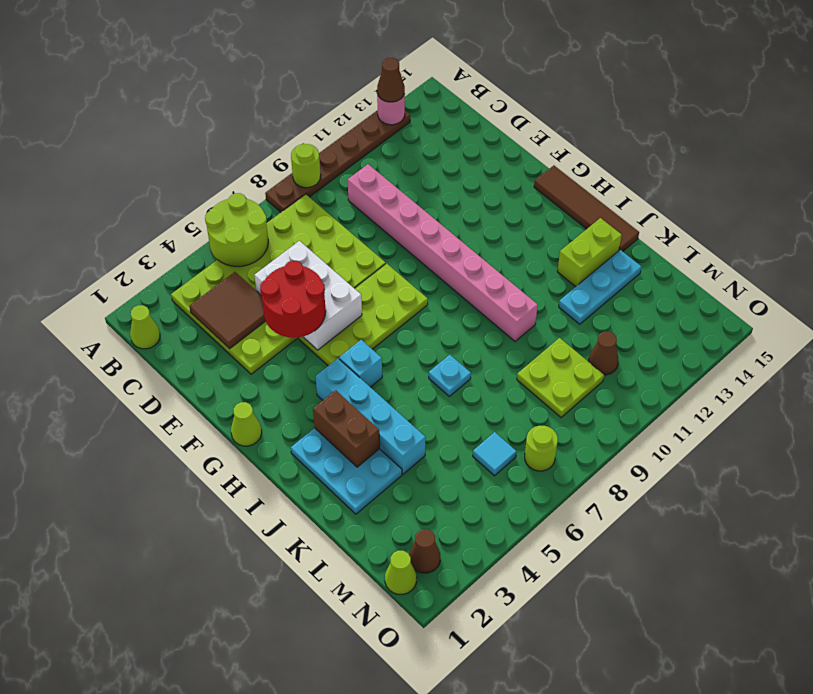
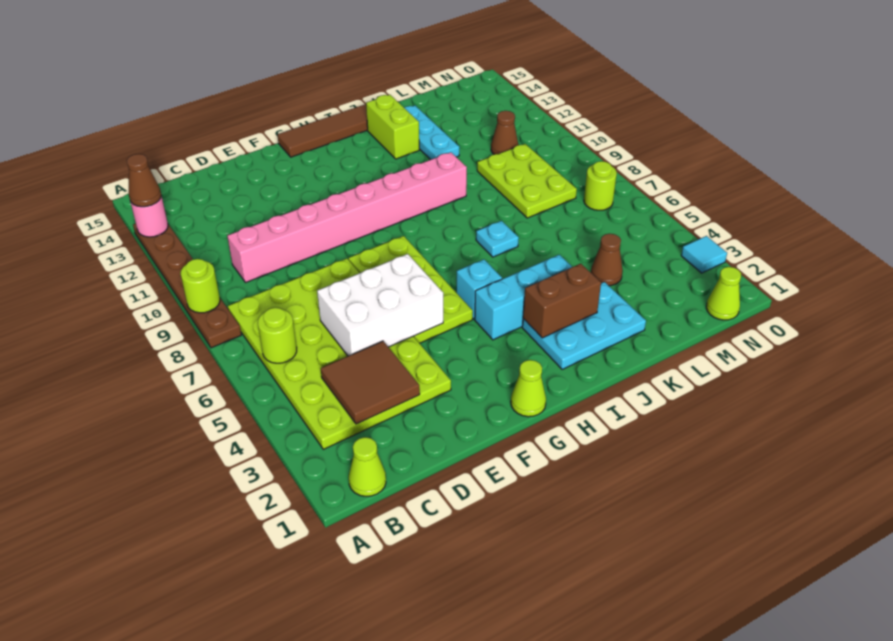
lime 2x2 round brick [205,193,268,266] -> lime 1x1 round brick [258,308,297,363]
red 2x2 round brick [260,261,326,338] -> none
cyan 1x4 brick [316,358,426,474] -> cyan 1x3 brick [475,255,572,340]
lime 2x2 plate [517,338,604,417] -> lime 2x3 plate [477,144,577,218]
cyan 1x1 tile [473,432,517,476] -> cyan 1x1 tile moved to [681,236,727,273]
brown 1x1 cone [409,529,440,573] -> brown 1x1 cone moved to [591,234,623,286]

